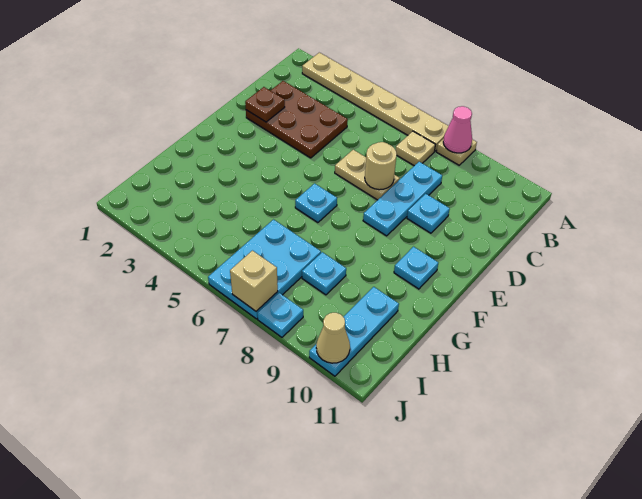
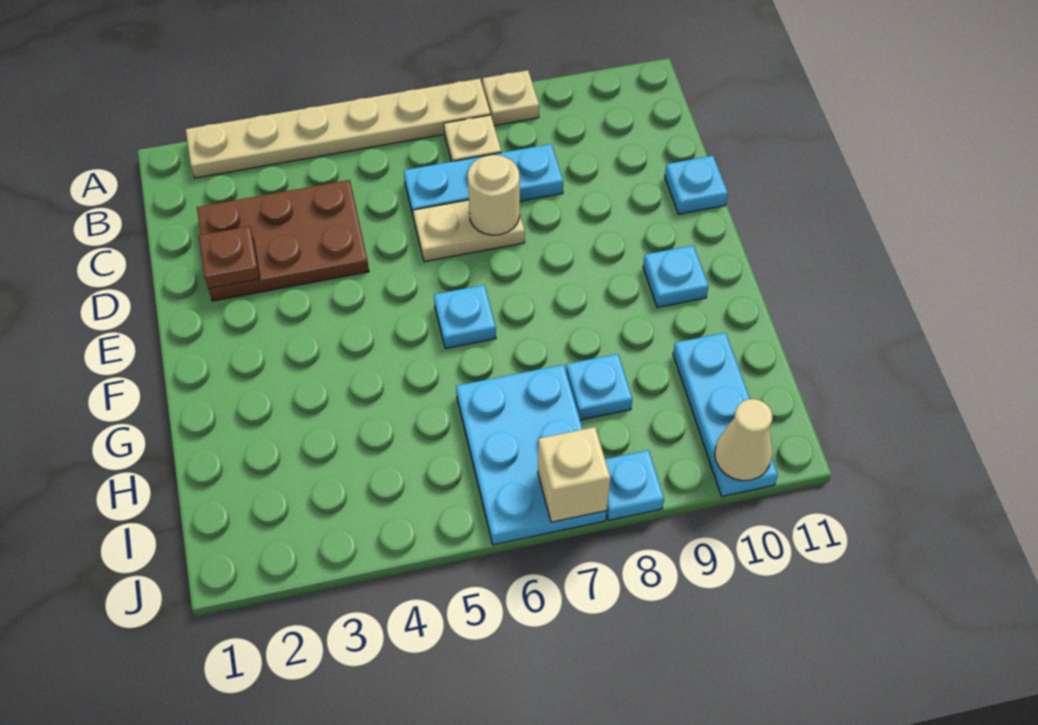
pink 1x1 cone [443,106,472,153] -> none
cyan 1x3 plate [363,162,442,236] -> cyan 1x3 plate turned to [404,144,563,218]
cyan 1x1 plate [407,194,450,233] -> cyan 1x1 plate moved to [665,156,728,214]

